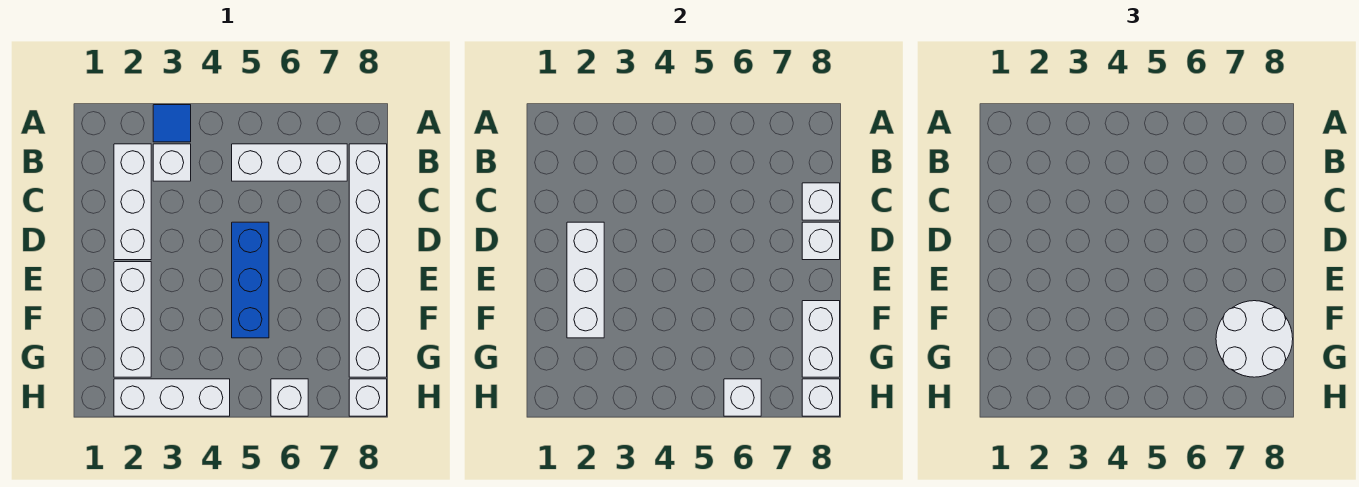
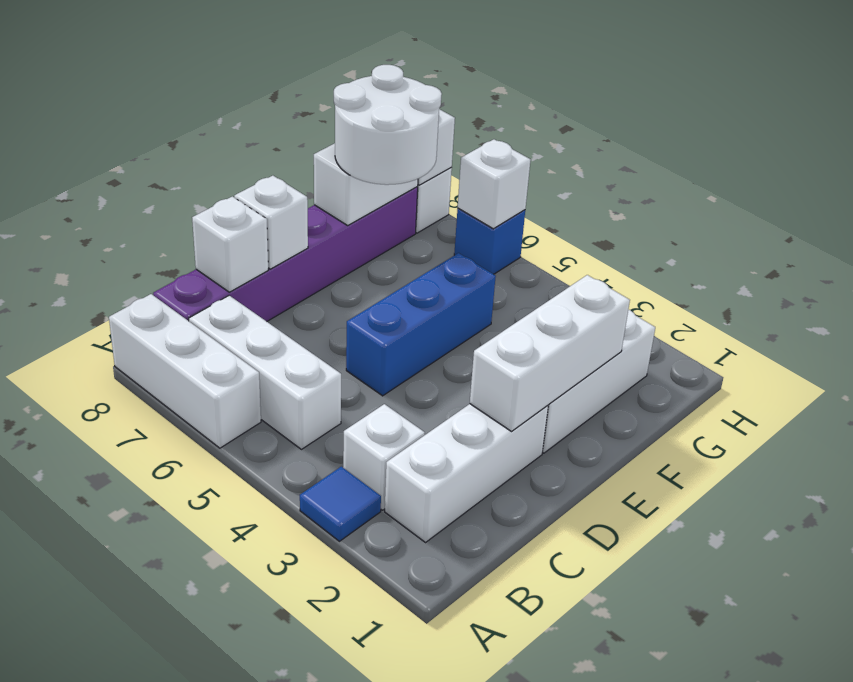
white 1x6 brick [349,144,387,377] -> purple 1x6 brick [153,187,418,321]
white 1x3 brick [114,379,230,416] -> white 1x3 brick moved to [109,294,261,448]
white 1x1 brick [271,379,308,416] -> blue 1x1 brick [454,208,525,274]

